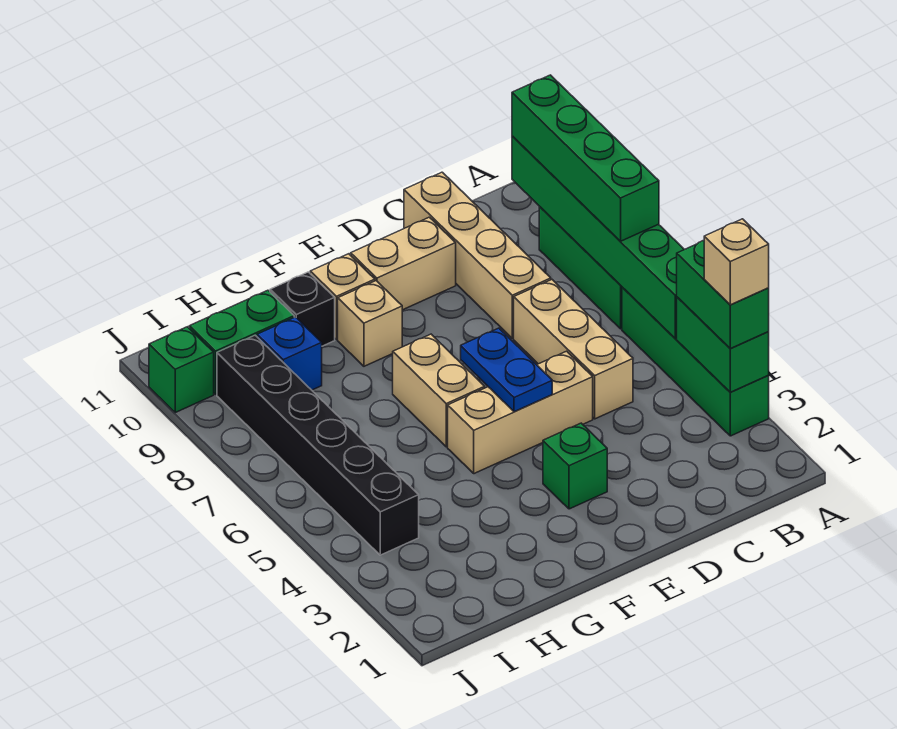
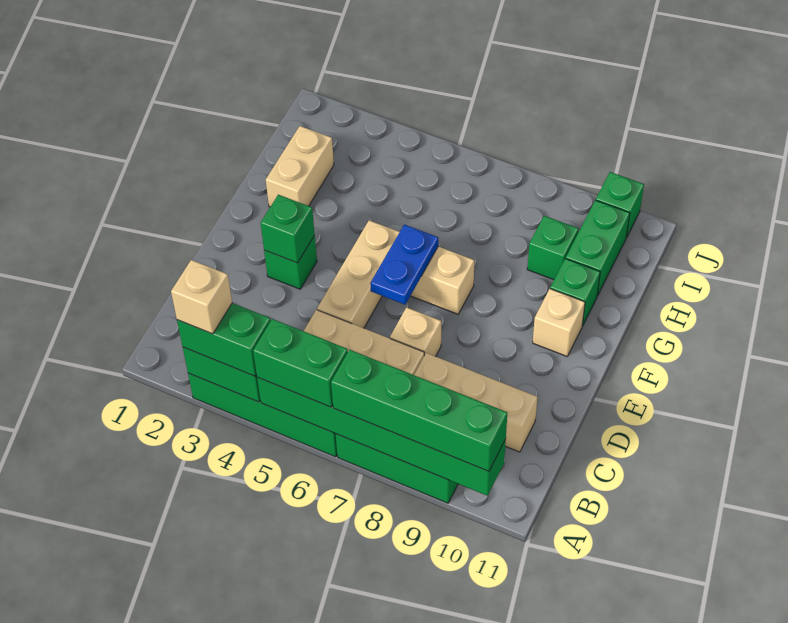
none -> green 1x2 brick [253,319,348,407]
tan 1x4 brick [404,172,551,339] -> tan 1x3 brick [414,353,538,452]
tan 1x2 brick [351,217,456,310] -> tan 1x2 brick moved to [266,126,334,207]
none -> green 1x1 brick [261,195,315,263]
blue 1x2 plate [461,328,552,412] -> blue 1x2 plate turned to [370,225,438,304]
tan 1x1 brick [338,281,402,366] -> tan 1x1 brick moved to [390,307,441,356]
black 1x1 brick [270,272,335,346] -> green 1x1 brick [550,258,600,326]
blue 1x1 brick [257,317,322,390] -> green 1x1 brick [527,216,578,280]
black 1x6 brick [217,335,419,555] -> none

